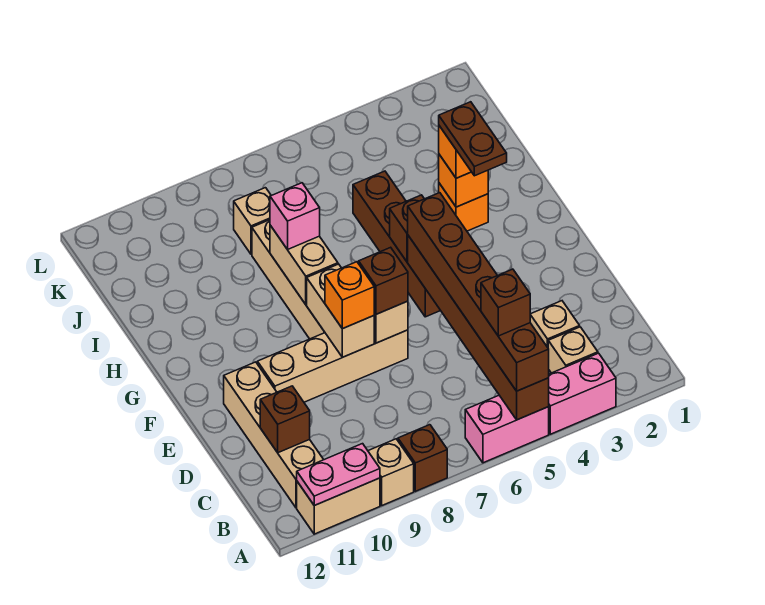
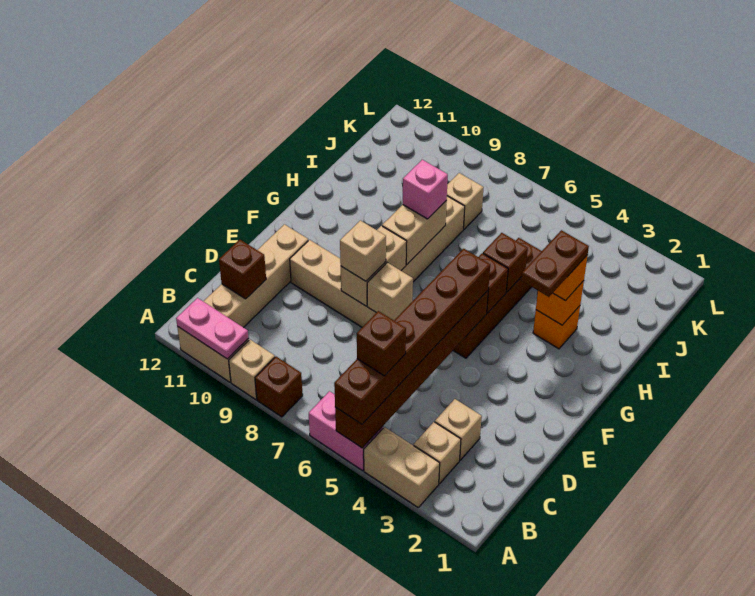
pink 1x2 brick [548,353,616,434] -> tan 1x2 brick [364,427,440,507]
brown 1x1 brick [359,247,408,314] -> brown 1x1 brick moved to [483,233,528,292]
orange 1x1 brick [325,262,374,329] -> tan 1x1 brick [340,220,386,281]

